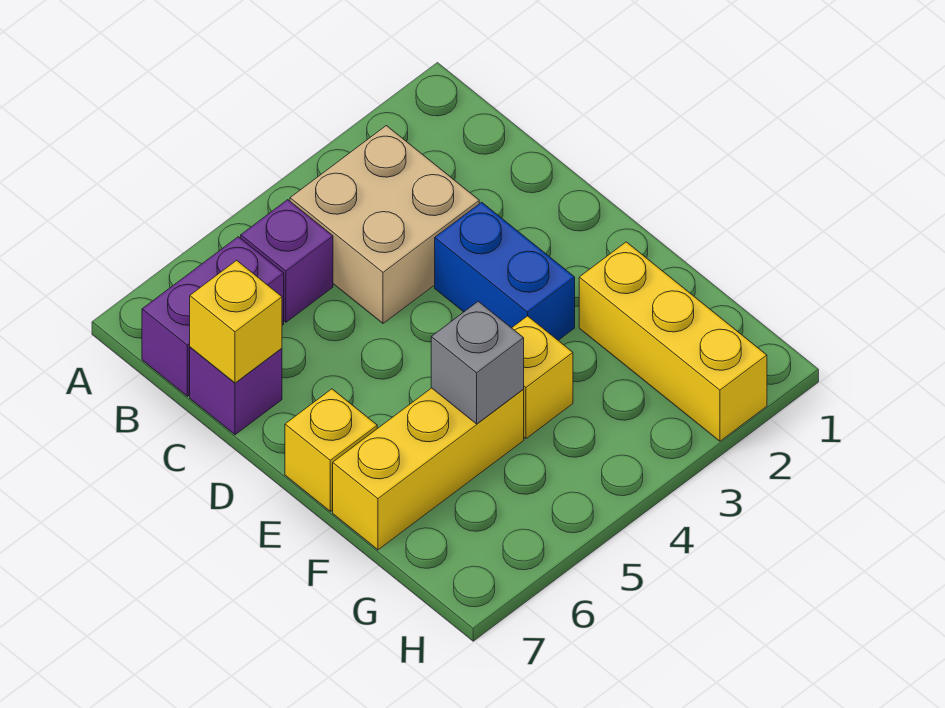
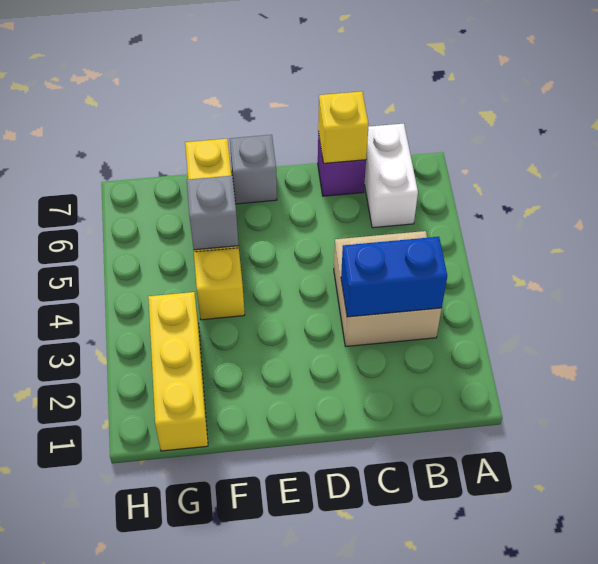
purple 1x1 brick [241,200,333,322] -> none
purple 1x2 brick [142,237,284,396] -> white 1x2 brick [364,123,418,228]
blue 1x2 brick [435,202,575,340] -> blue 1x2 brick moved to [341,237,447,317]
yellow 1x1 brick [285,389,377,511] -> grey 1x1 brick [230,135,277,204]
yellow 1x3 brick [579,242,767,441] -> yellow 1x3 brick turned to [148,292,208,451]

